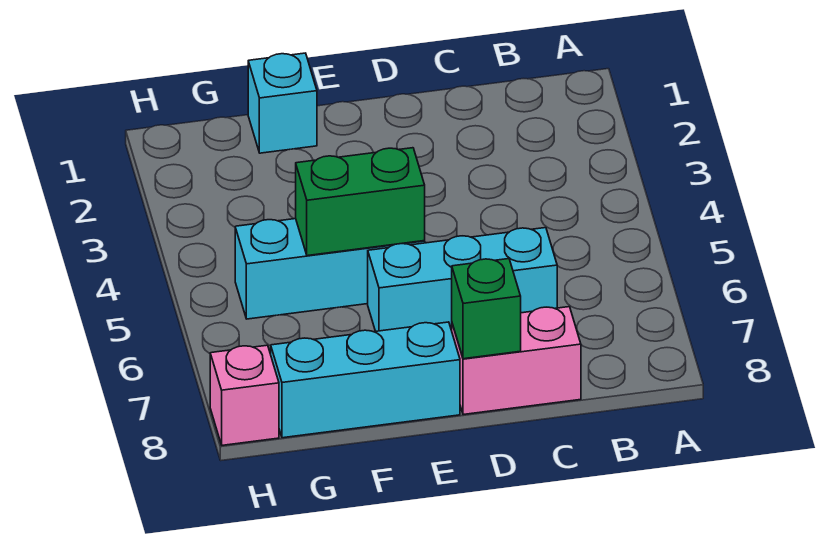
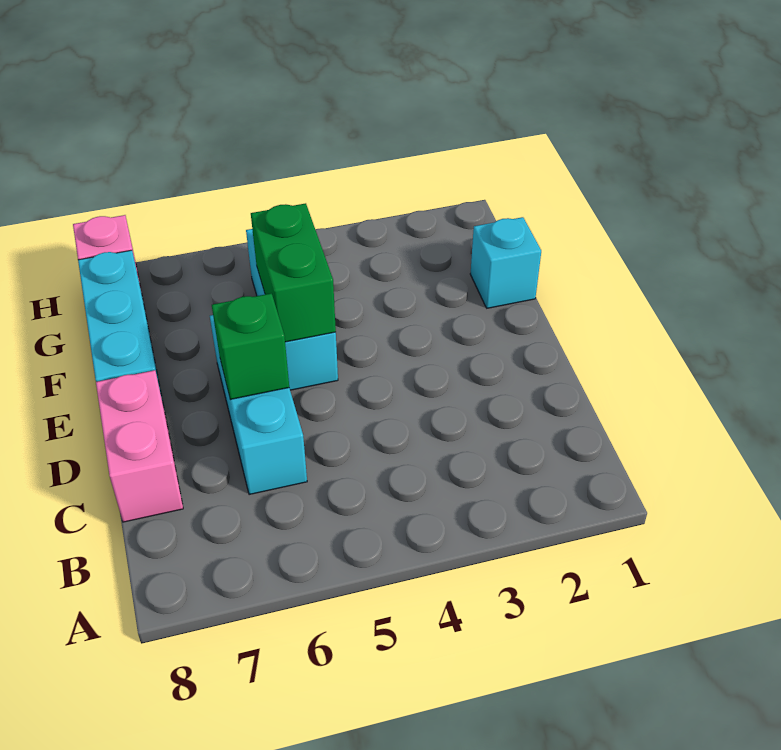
green 1x1 brick [452,259,521,359] -> green 1x1 brick moved to [212,293,289,400]

